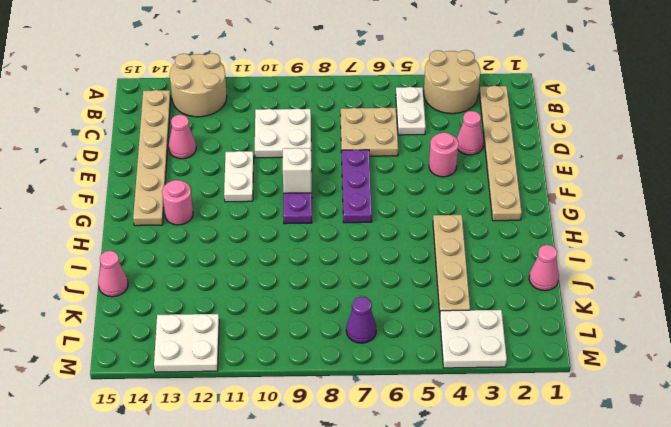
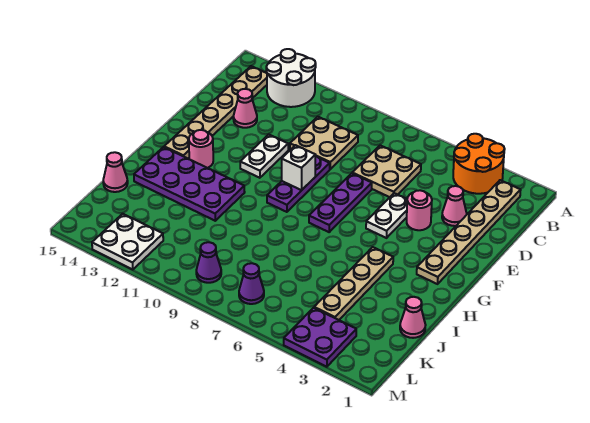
tan 2x2 round brick [424,50,480,114] -> orange 2x2 round brick [453,134,505,194]
tan 2x2 round brick [170,53,227,117] -> white 2x2 round brick [266,49,316,107]
white 1x2 plate [396,87,426,135] -> white 1x2 plate moved to [366,193,407,238]
white 2x2 plate [255,108,311,158] -> tan 2x2 plate [290,117,358,169]
none -> purple 2x4 plate [134,147,245,221]
white 2x2 plate [440,310,507,368] -> purple 2x2 plate [284,308,356,367]
none -> purple 1x1 cone [196,242,221,283]

